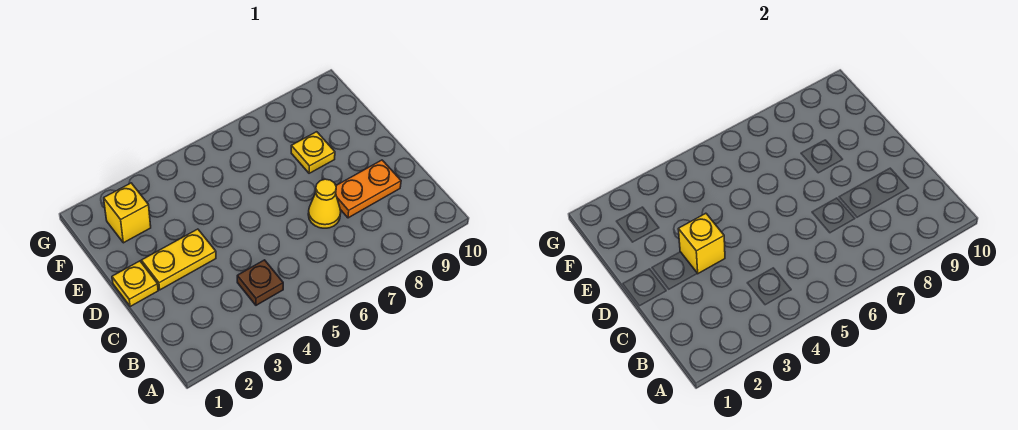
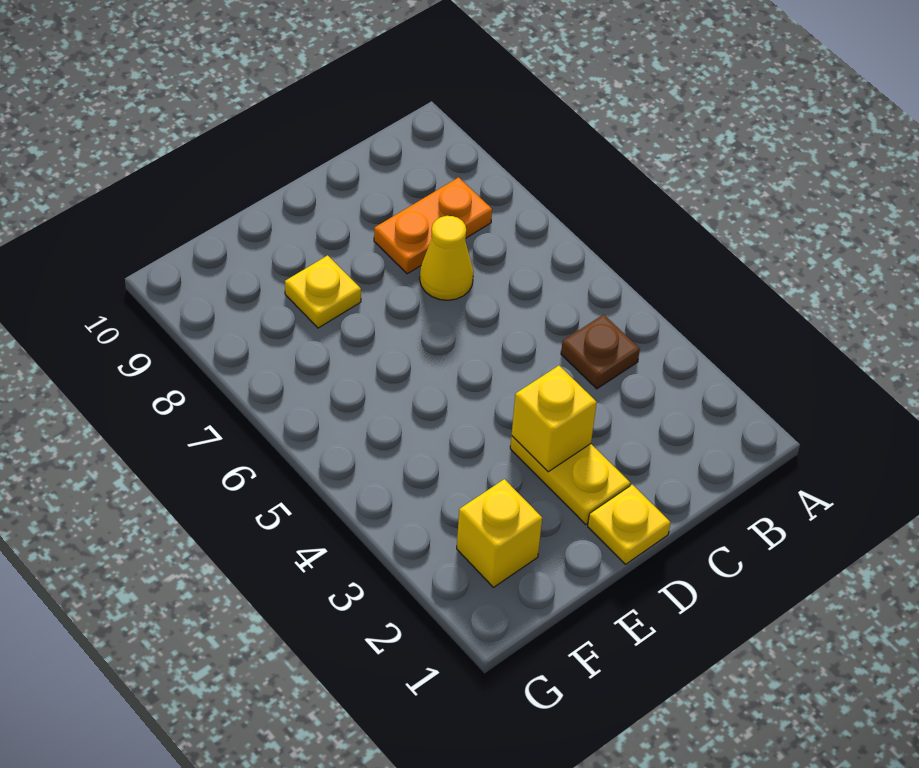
orange 1x2 plate [336,160,401,218] -> orange 1x2 plate turned to [374,177,492,274]

